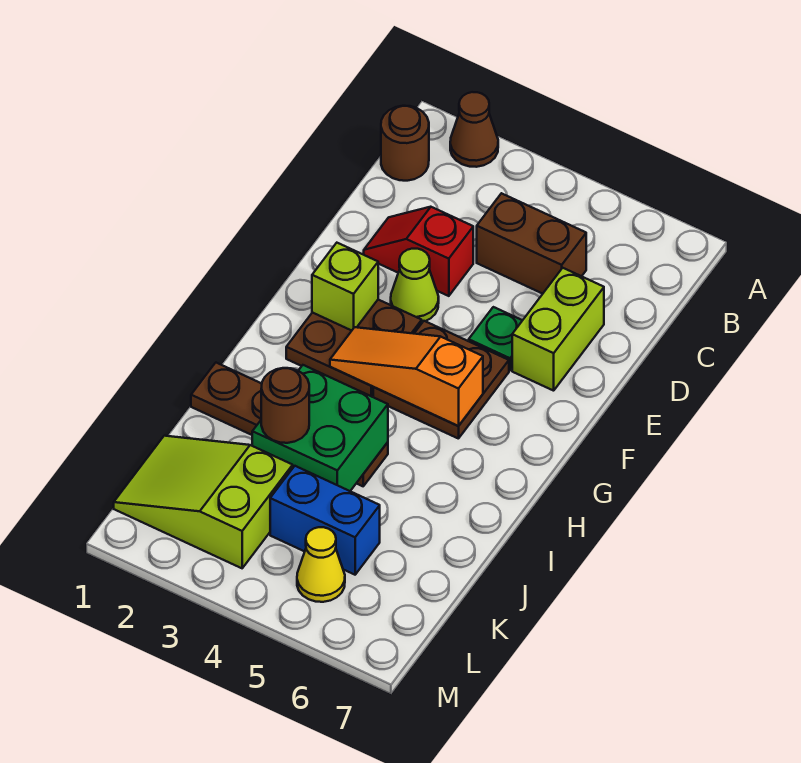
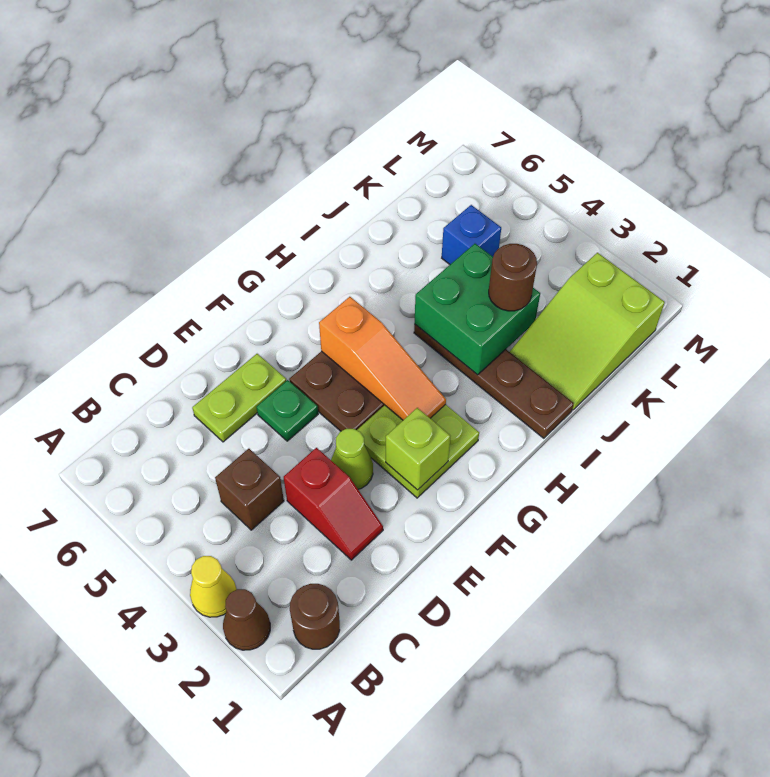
brown 1x2 brick [477,193,586,294] -> brown 1x1 brick [215,449,284,530]
lime 1x2 brick [512,268,604,391] -> lime 1x2 plate [192,354,286,442]
brown 2x2 plate [286,300,422,397] -> lime 2x2 plate [357,404,479,498]
lime 2x3 slope [114,436,293,568] -> lime 2x3 slope turned to [510,253,665,410]
blue 1x2 brick [270,466,380,575] -> blue 1x1 brick [442,205,501,264]
yellow 1x1 cone [297,527,345,602] -> yellow 1x1 cone moved to [190,556,236,617]

